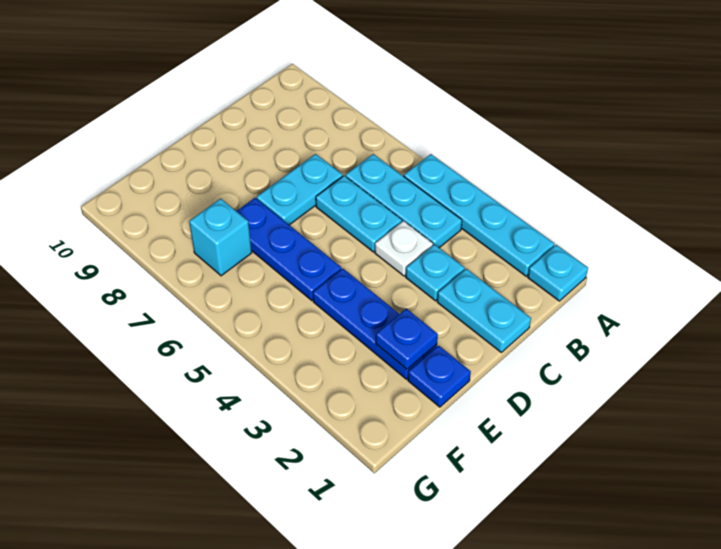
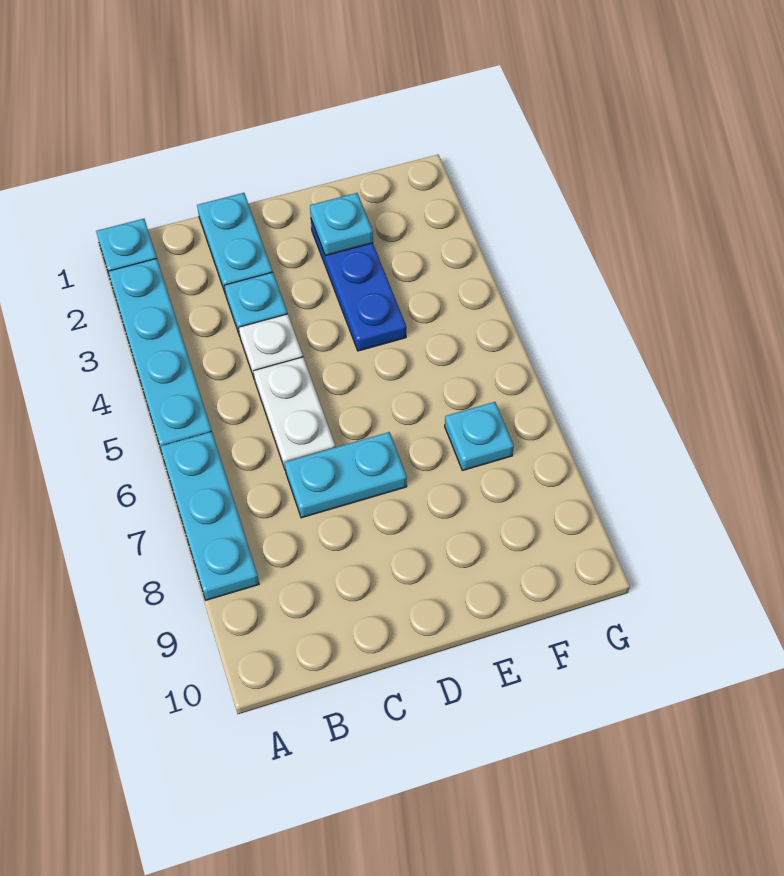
cyan 1x3 plate [346,154,462,248] -> cyan 1x3 plate moved to [160,432,259,600]
cyan 1x2 plate [316,176,402,252] -> white 1x2 plate [254,357,335,469]
blue 1x1 plate [408,346,471,407] -> none
blue 1x1 plate [376,309,438,369] -> cyan 1x1 plate [310,193,373,256]
blue 1x3 plate [237,198,341,301] -> none
cyan 1x1 brick [189,199,252,276] -> cyan 1x1 plate [445,402,514,471]

